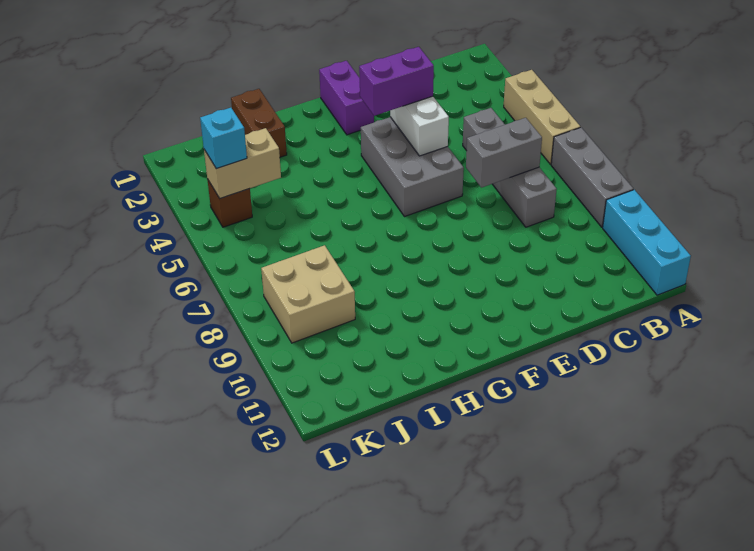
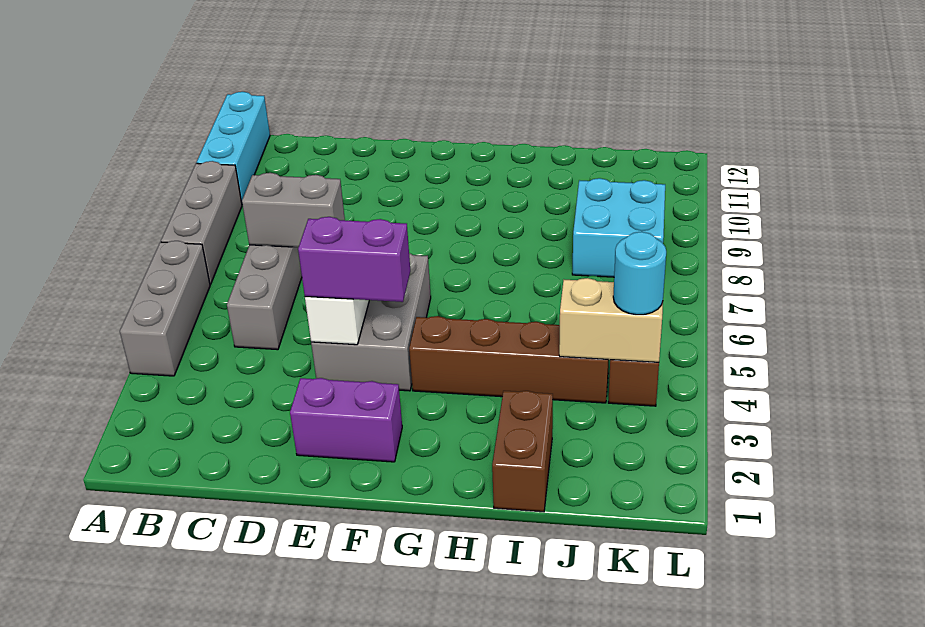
tan 1x3 brick [504,70,580,164] -> grey 1x3 brick [120,241,210,376]
purple 1x2 brick [319,61,374,135] -> purple 1x2 brick turned to [290,378,402,462]
none -> brown 1x4 brick [409,316,609,403]
tan 2x2 brick [261,245,355,343] -> cyan 2x2 brick [572,178,665,277]
cyan 1x1 brick [200,108,247,169] -> cyan 1x1 round brick [613,232,666,315]

